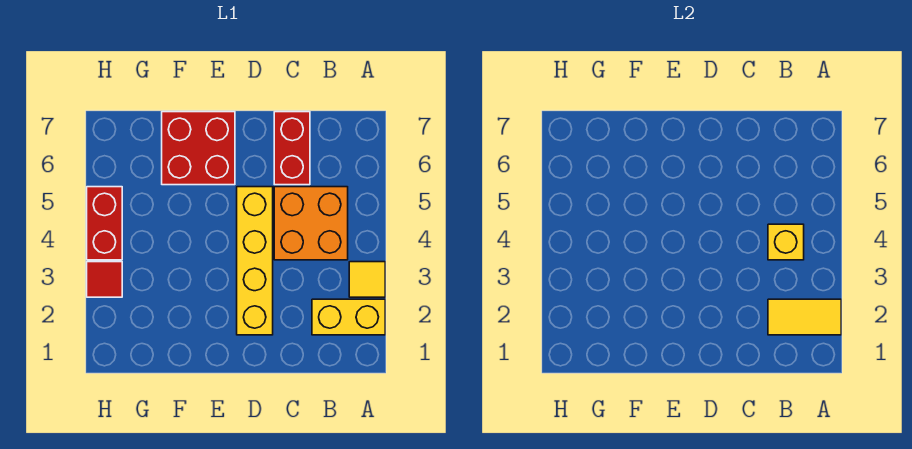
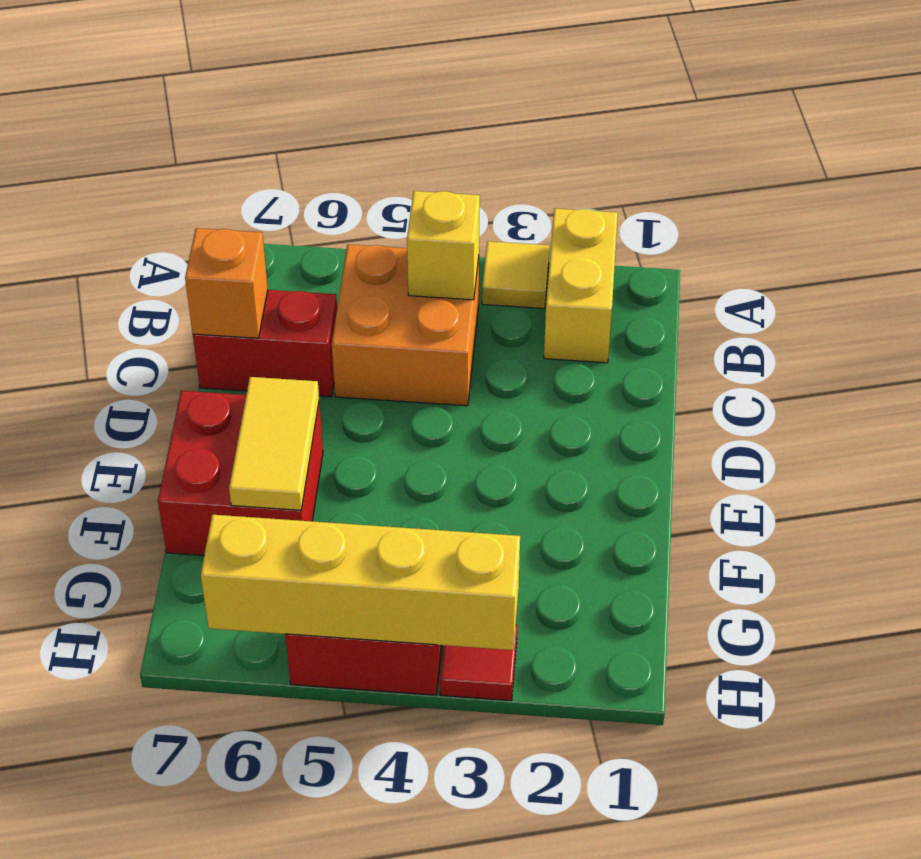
yellow 1x2 tile [768,299,841,335] -> yellow 1x2 tile moved to [229,377,319,510]
none -> orange 1x1 brick [185,228,268,338]
yellow 1x4 brick [237,187,273,335] -> yellow 1x4 brick moved to [201,515,520,650]

